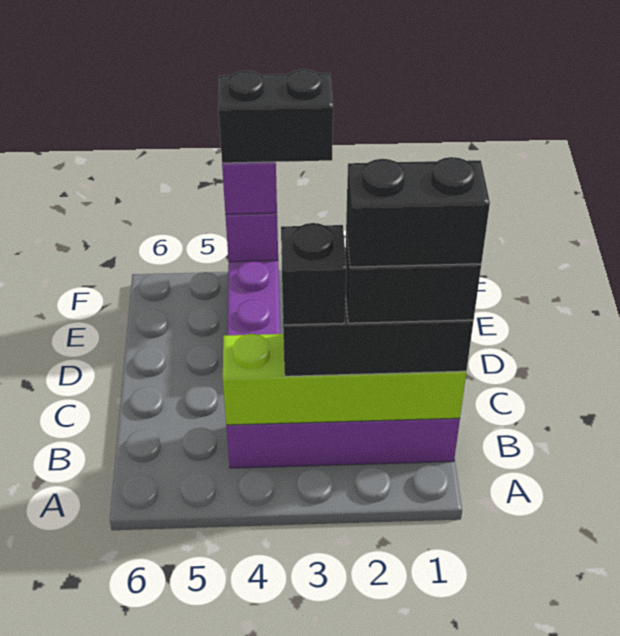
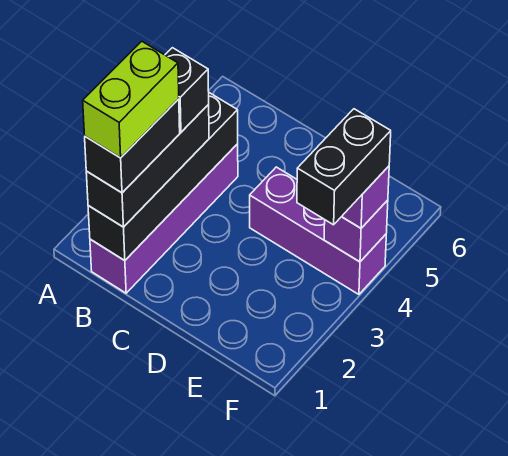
lime 1x4 brick [223,334,466,425] -> black 1x4 brick [88,93,238,261]
black 1x2 brick [346,157,490,267] -> lime 1x2 brick [83,41,179,158]

